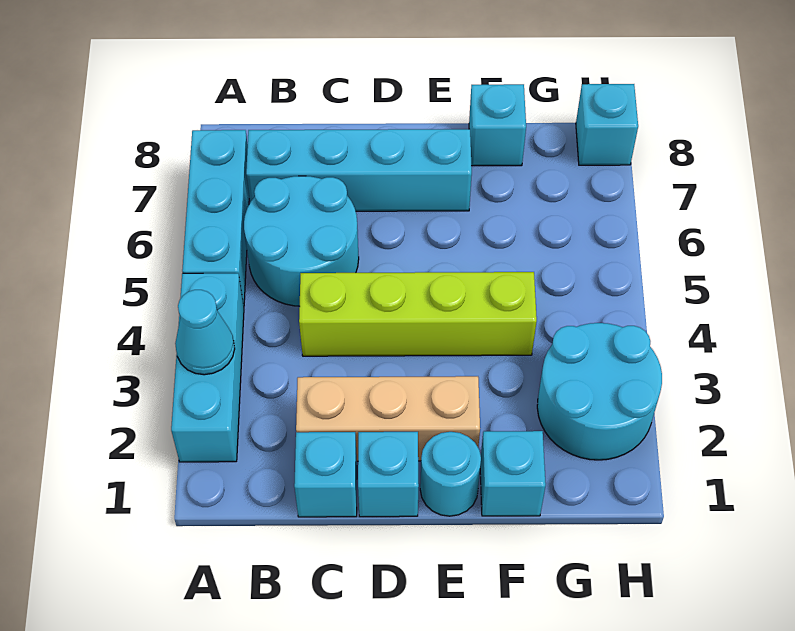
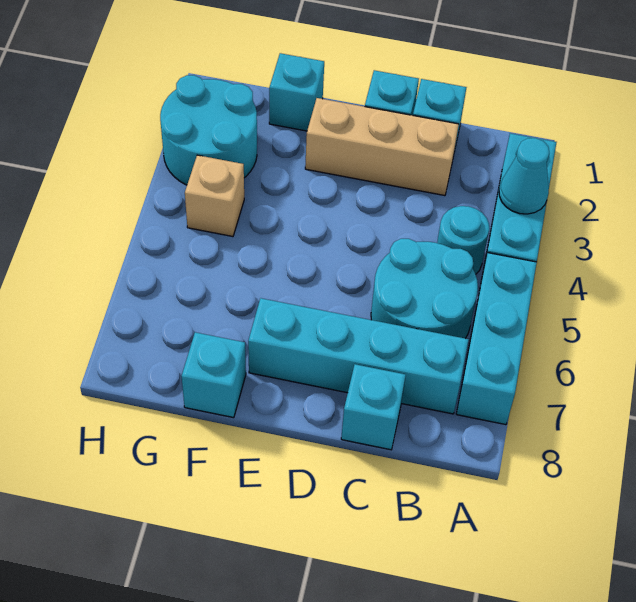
lime 1x4 brick [299,272,537,356] -> none
cyan 1x1 round brick [420,432,481,516] -> cyan 1x1 round brick moved to [437,206,489,274]
none -> tan 1x1 brick [185,155,244,237]
cyan 1x1 brick [576,84,638,165] -> cyan 1x1 brick moved to [341,364,406,450]

